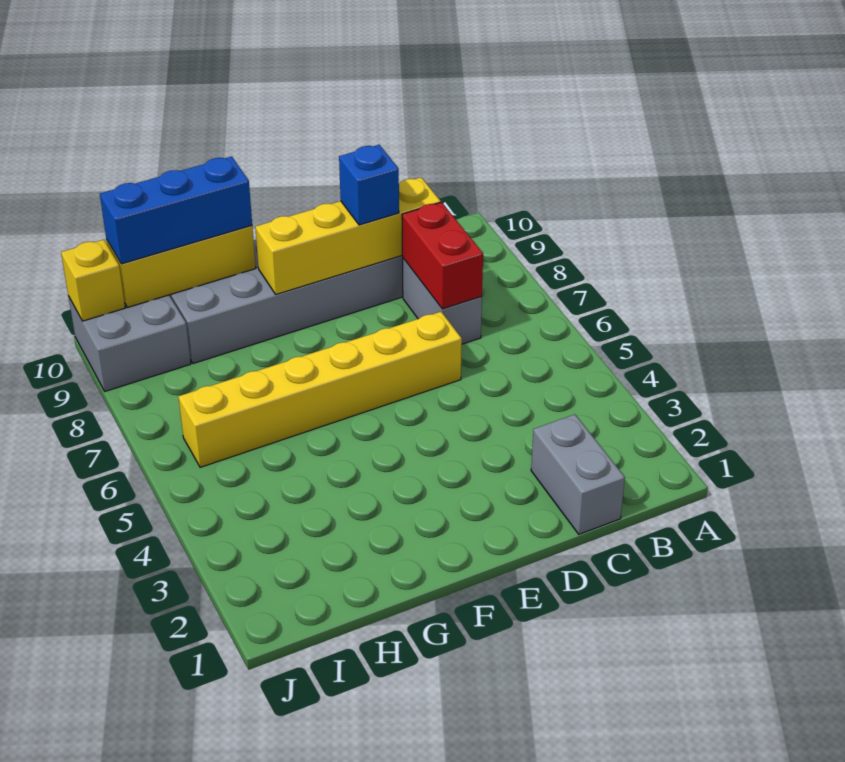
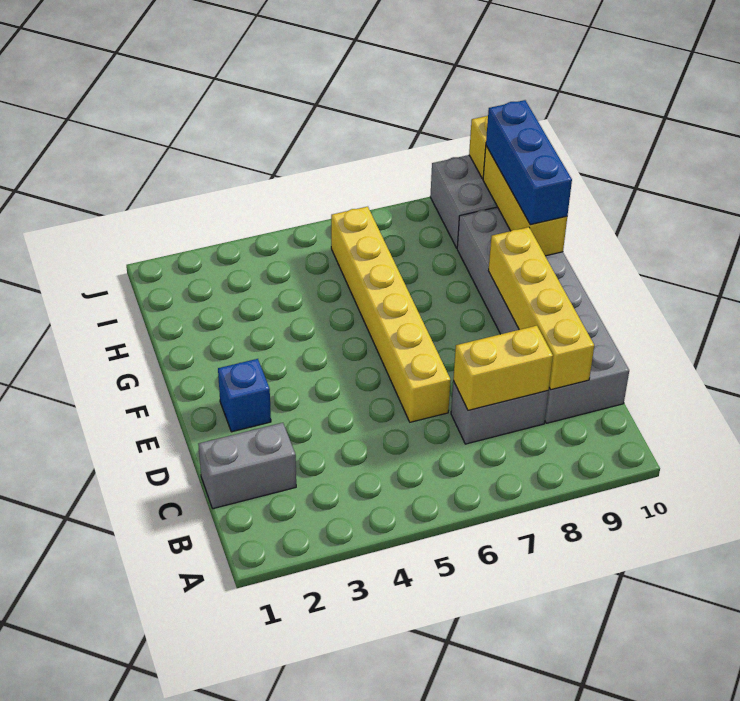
red 1x2 brick [402,202,483,309] -> yellow 1x2 brick [453,326,553,411]
blue 1x1 brick [339,145,399,225] -> blue 1x1 brick moved to [218,359,271,432]

